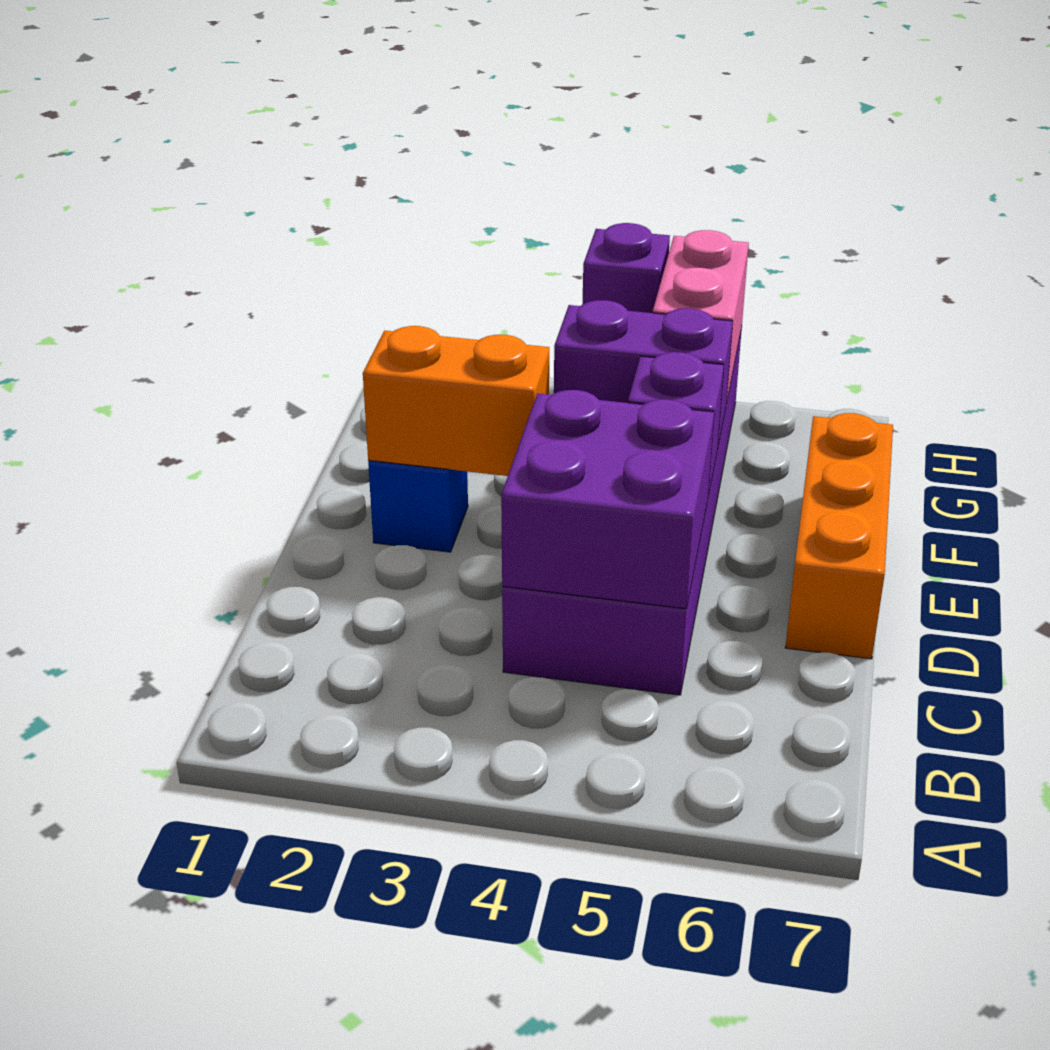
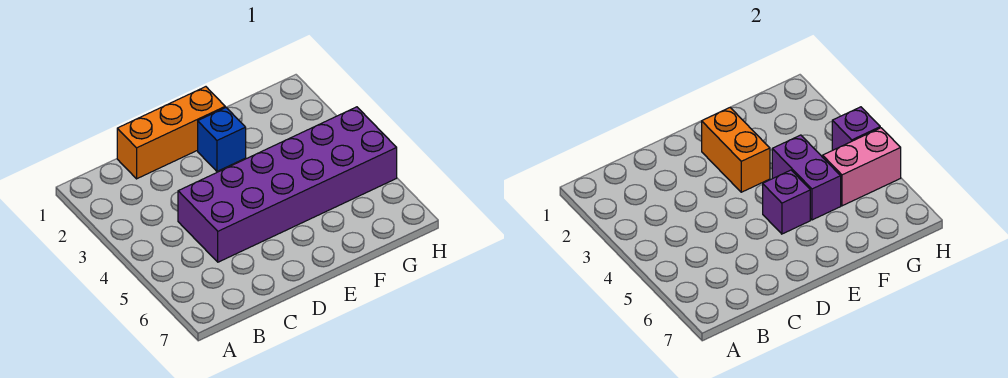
purple 2x2 brick [501,390,714,609] -> none
orange 1x3 brick [785,413,893,659] -> orange 1x3 brick moved to [117,87,225,179]

